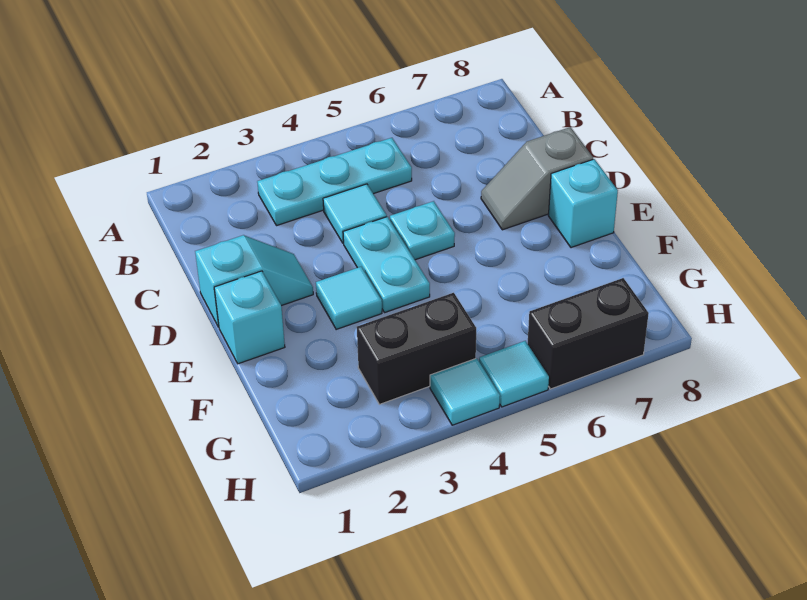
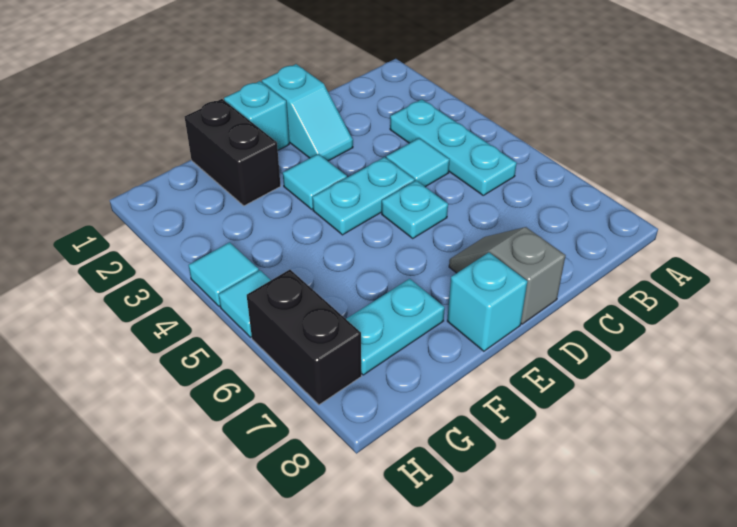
none -> cyan 1x2 plate [346,279,445,375]
black 1x2 brick [357,293,476,404] -> black 1x2 brick moved to [185,99,281,206]

